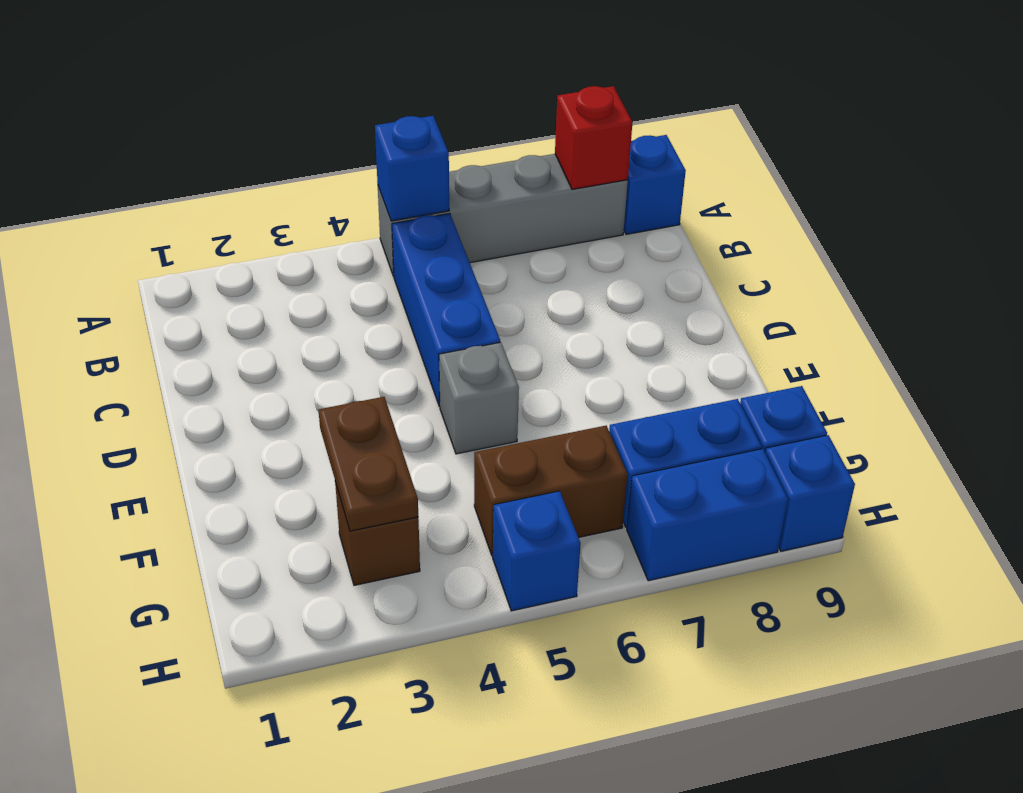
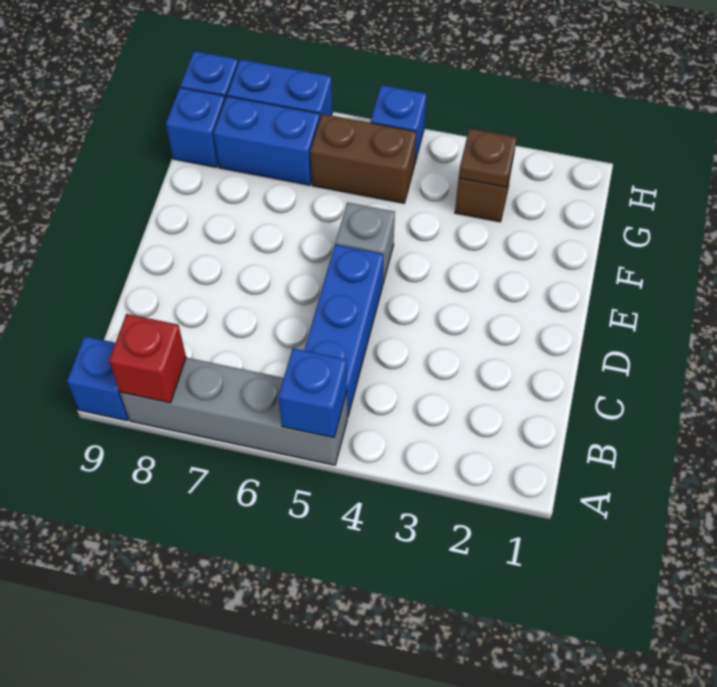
brown 1x2 plate [319,397,418,531] -> brown 1x1 plate [459,128,517,187]

